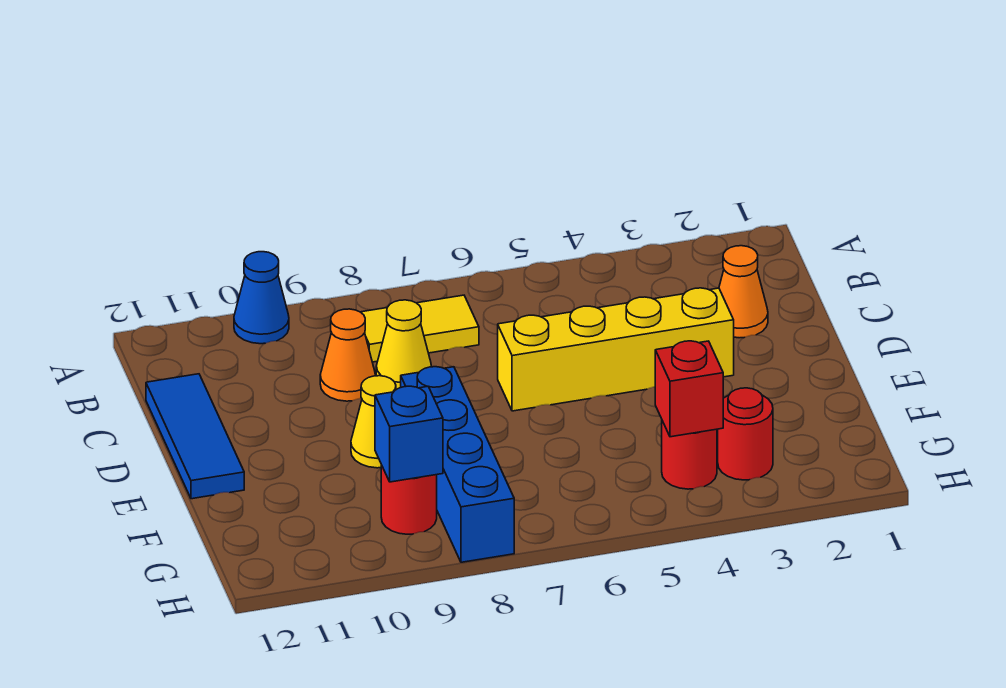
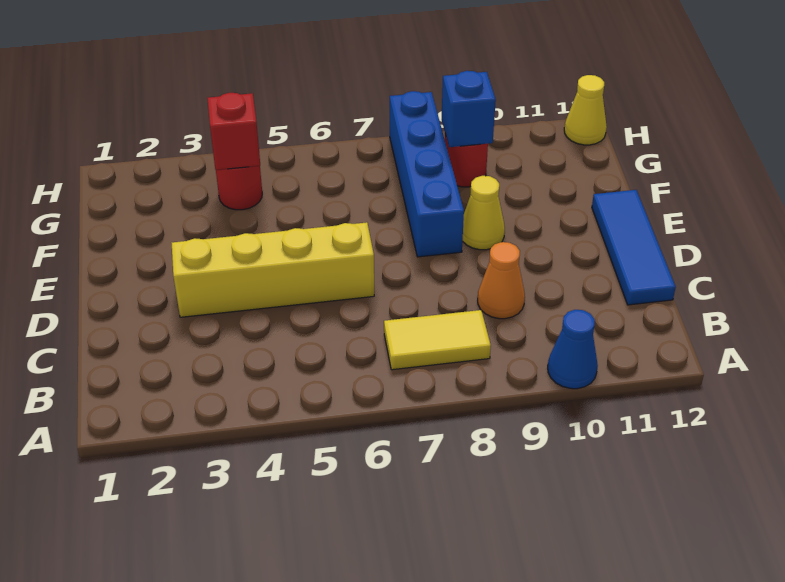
orange 1x1 cone [719,246,768,338] -> none
yellow 1x1 cone [376,300,432,390] -> yellow 1x1 cone moved to [564,75,607,145]
red 1x1 round brick [718,388,773,480] -> none

